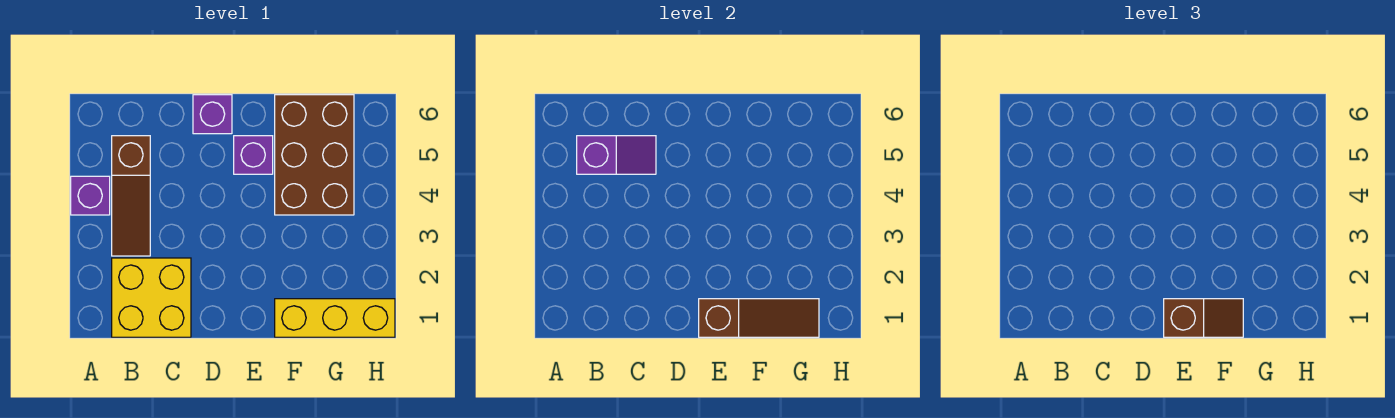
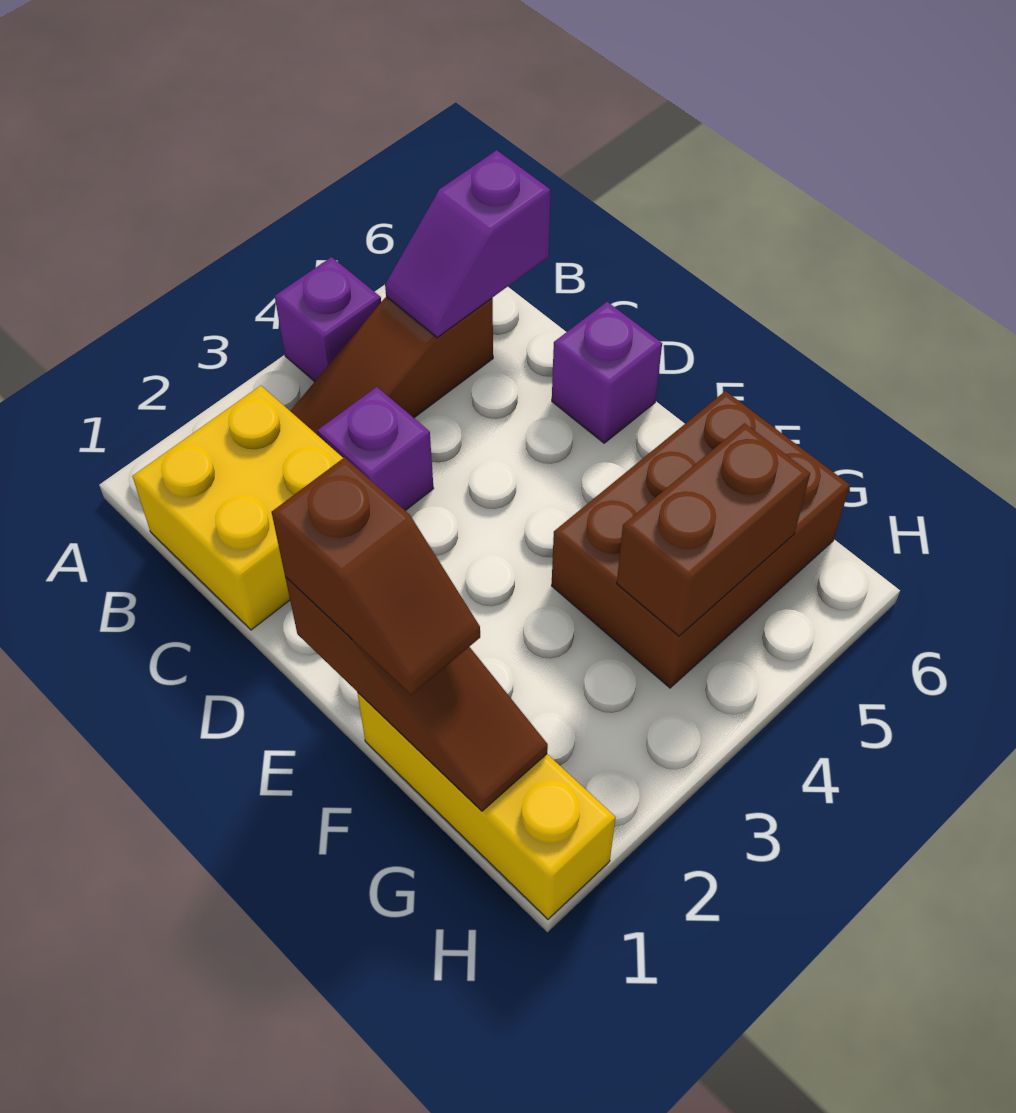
purple 1x2 slope [577,136,656,174] -> purple 1x2 slope turned to [385,150,550,337]
purple 1x1 brick [234,136,273,174] -> purple 1x1 brick moved to [317,387,434,511]
none -> brown 1x2 brick [617,423,810,636]

